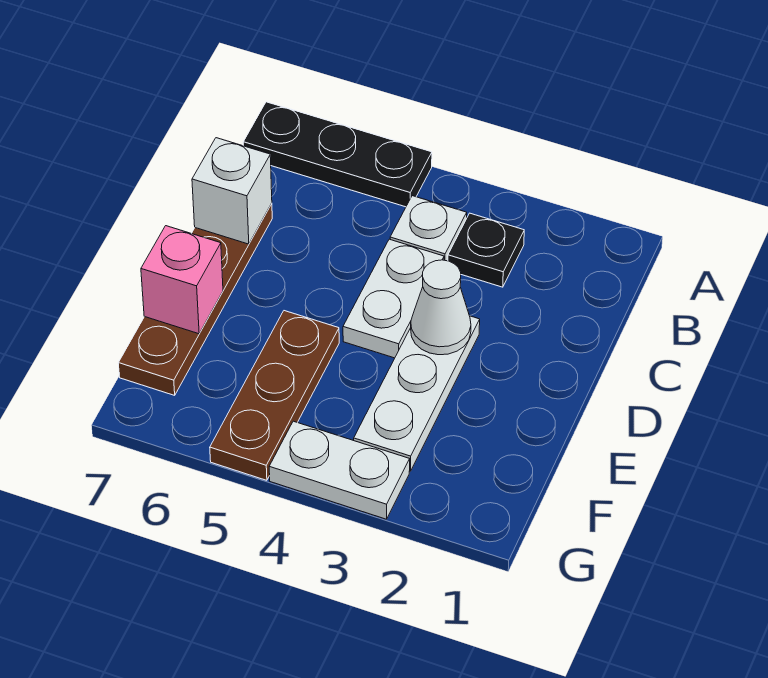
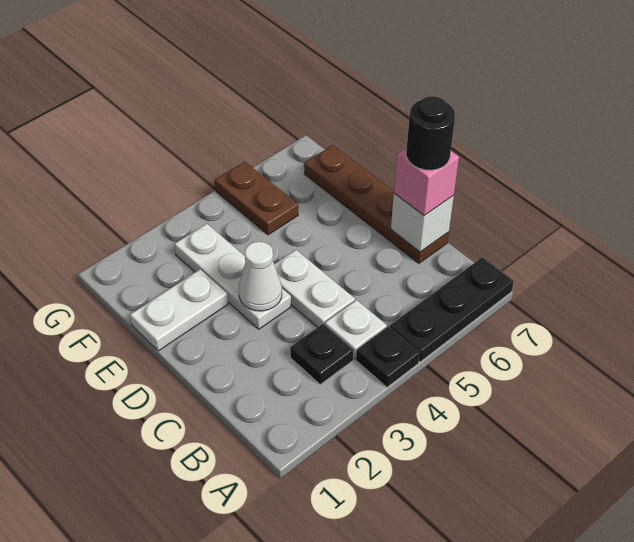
none -> black 1x1 plate [356,327,420,387]
none -> black 1x1 round brick [406,96,455,170]
brown 1x3 plate [210,311,339,480] -> brown 1x2 plate [215,162,298,235]
pink 1x1 brick [141,226,223,334] -> pink 1x1 brick moved to [394,148,459,215]
white 1x2 plate [269,421,410,519] -> white 1x2 plate moved to [130,269,228,351]

